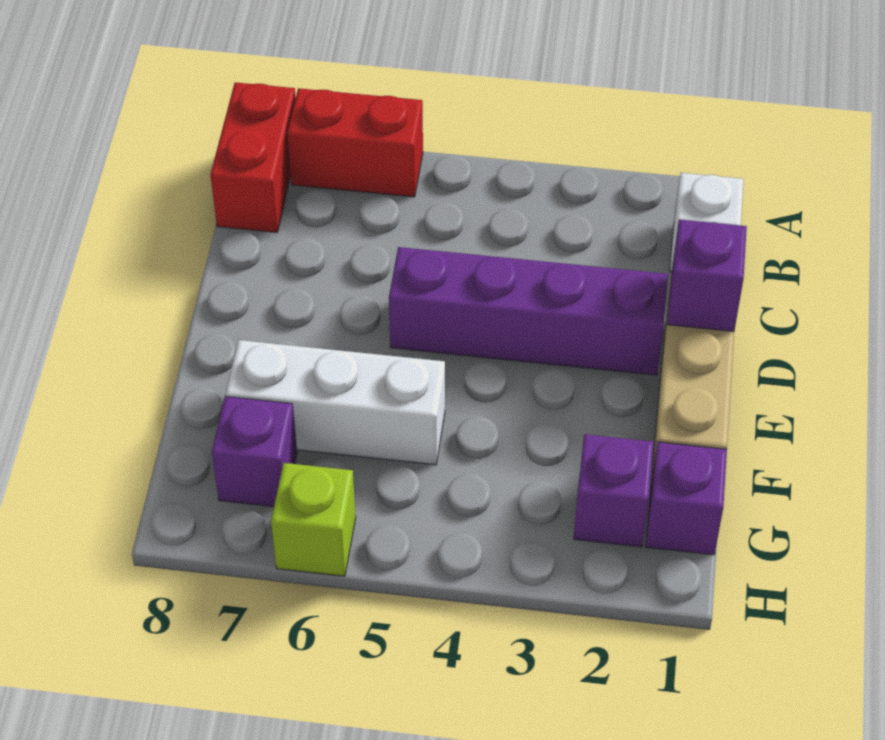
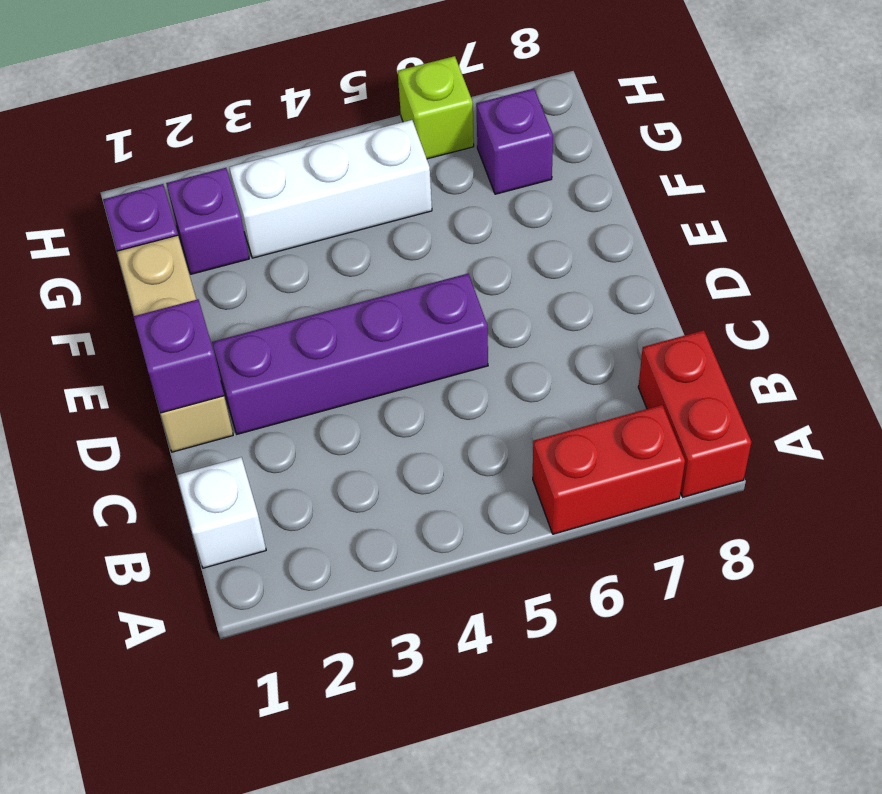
white 1x3 brick [226,340,445,465] -> white 1x3 brick moved to [229,120,432,258]

